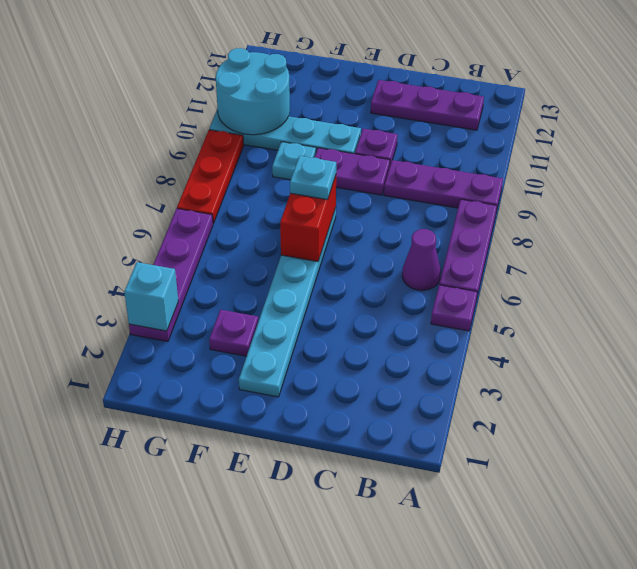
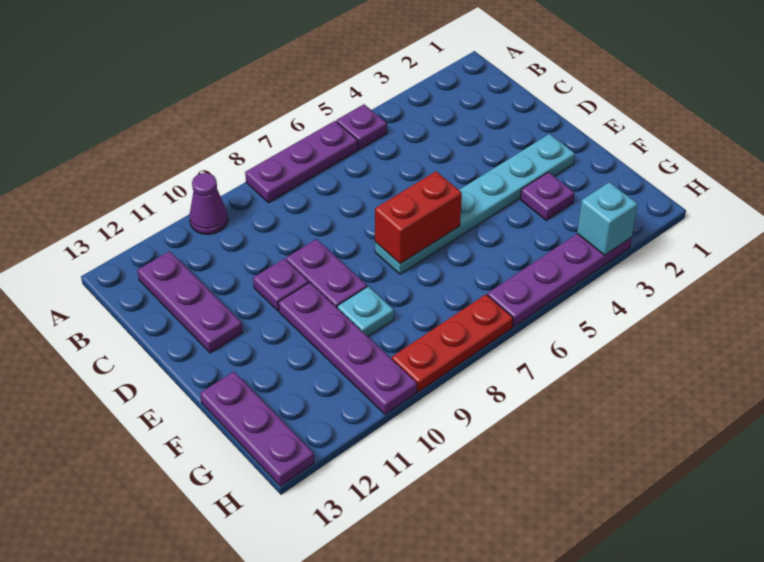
purple 1x3 plate [384,160,503,212] -> purple 1x3 plate moved to [200,372,314,486]
purple 1x1 cone [402,229,441,290] -> purple 1x1 cone moved to [189,173,228,234]
cyan 1x1 plate [290,156,336,200] -> none
cyan 1x4 plate [209,109,361,154] -> purple 1x4 plate [278,283,417,415]
cyan 2x2 round brick [216,48,290,135] -> none

